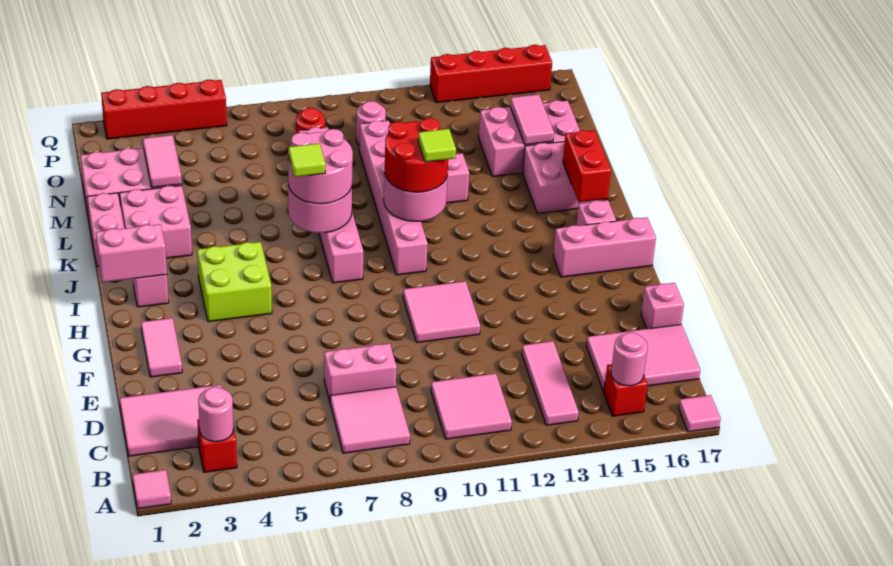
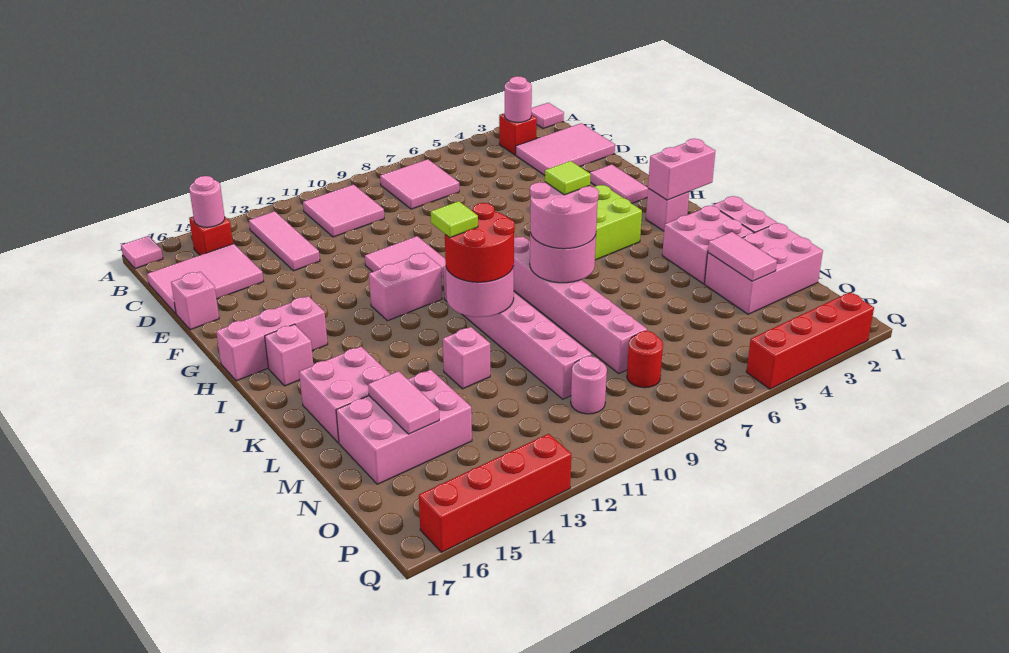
pink 1x2 brick [324,343,397,401] -> pink 1x2 brick moved to [369,253,442,321]
red 1x2 brick [563,130,611,202] -> none

